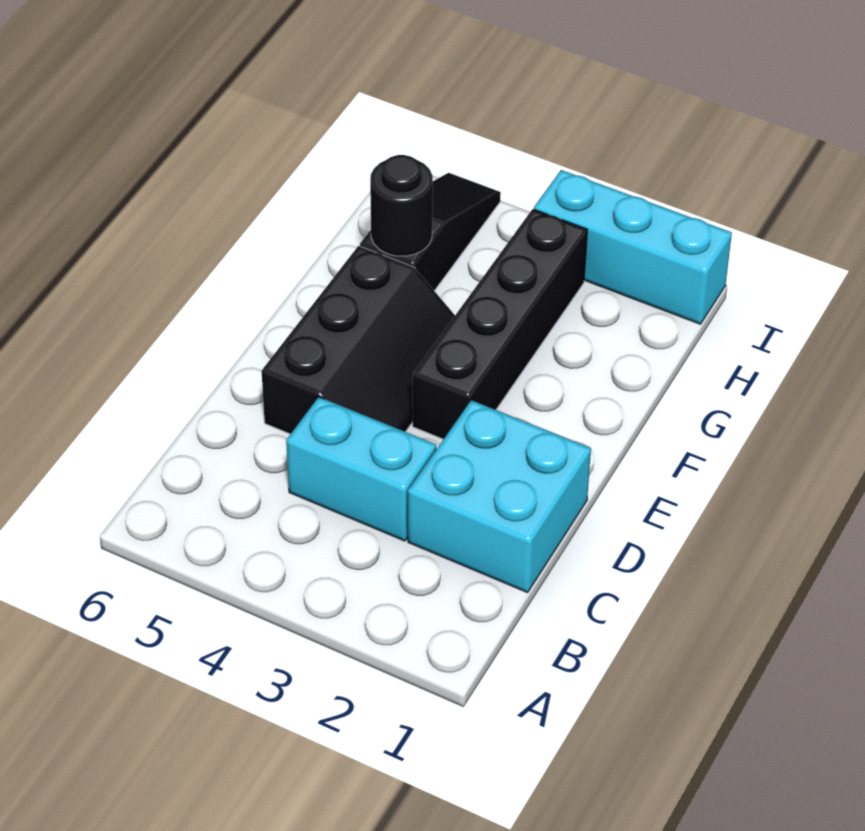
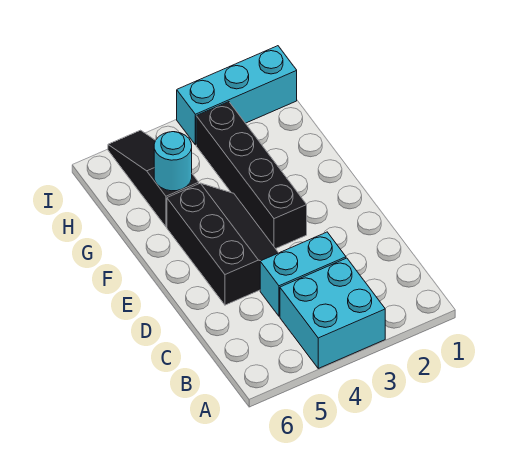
cyan 2x2 brick [408,400,591,593] -> cyan 2x2 brick moved to [280,258,385,368]
black 1x1 round brick [370,155,433,256] -> cyan 1x1 round brick [154,132,192,191]

